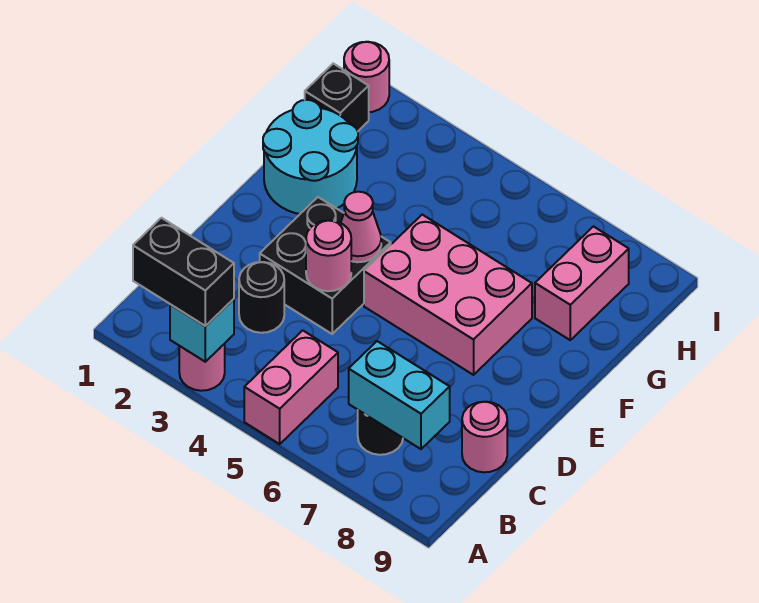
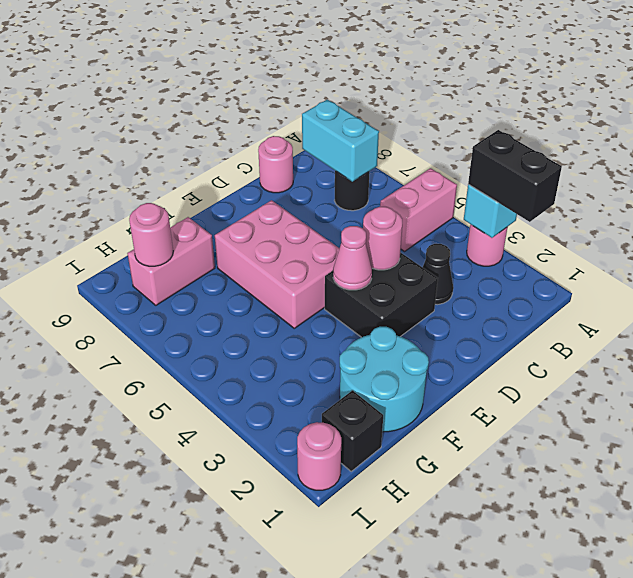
black 1x1 round brick [239,262,284,333] -> black 1x1 cone [423,244,453,305]
none -> pink 1x1 round brick [129,203,173,266]

